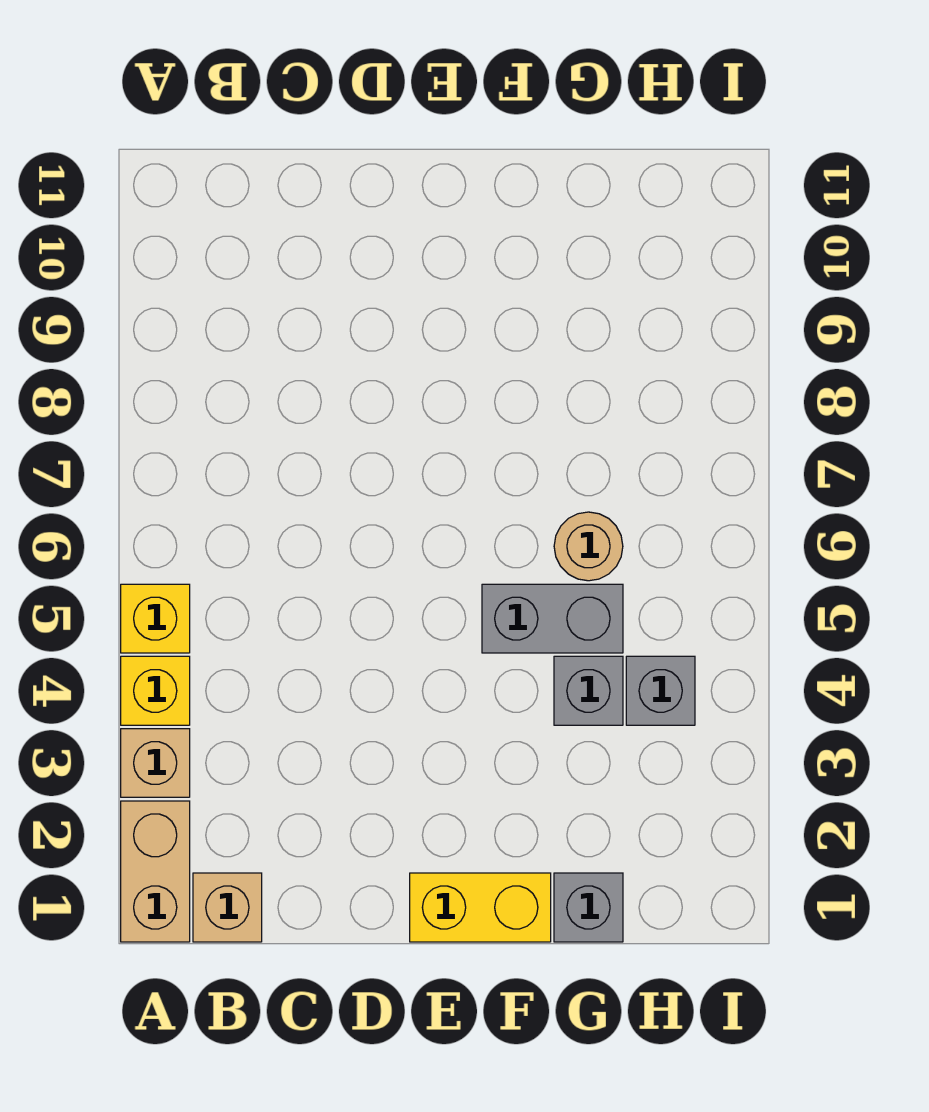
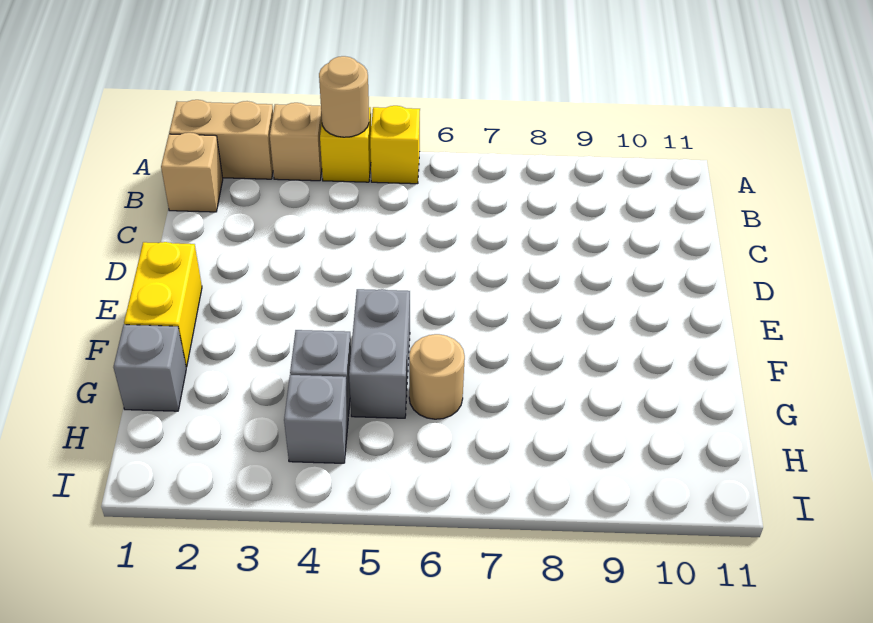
none -> tan 1x1 round brick [319,56,369,137]

